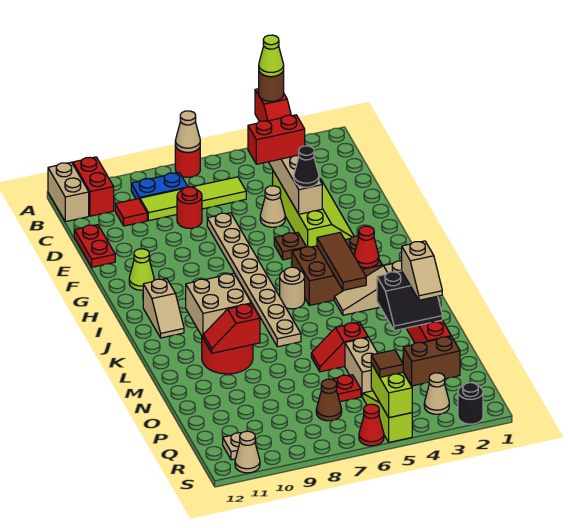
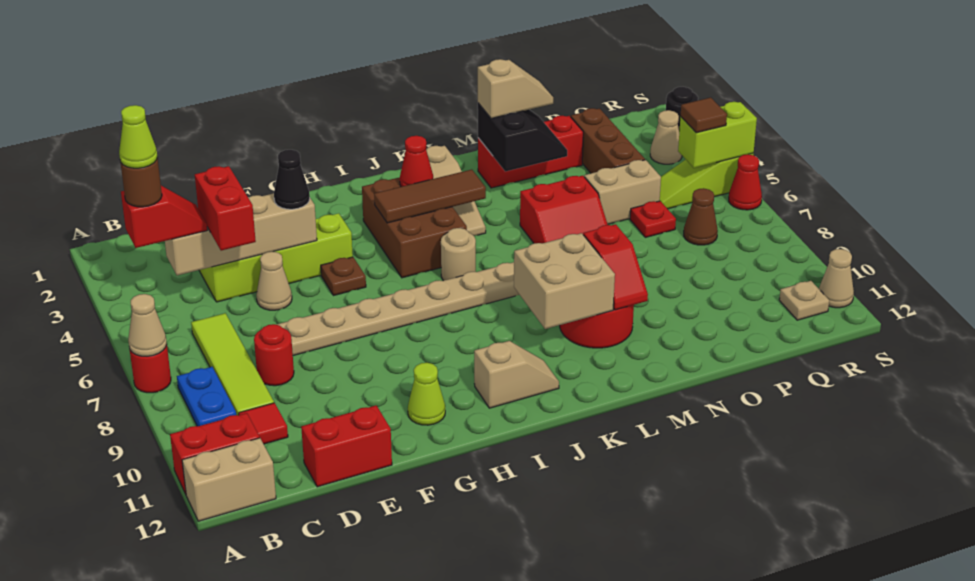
red 1x2 plate [74,225,115,267] -> red 1x2 brick [301,405,392,487]
red 1x2 slope [311,322,368,372] -> red 2x2 slope [520,176,608,243]
brown 1x2 brick [403,336,460,386] -> brown 1x3 brick [571,108,645,173]

